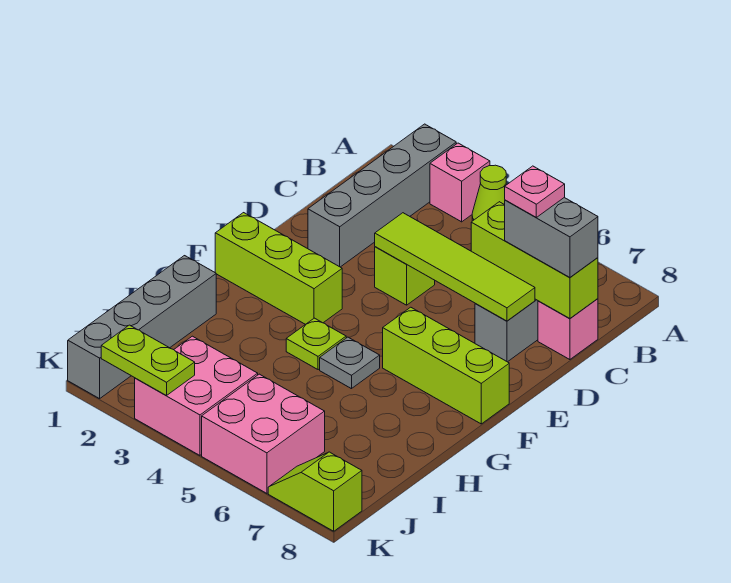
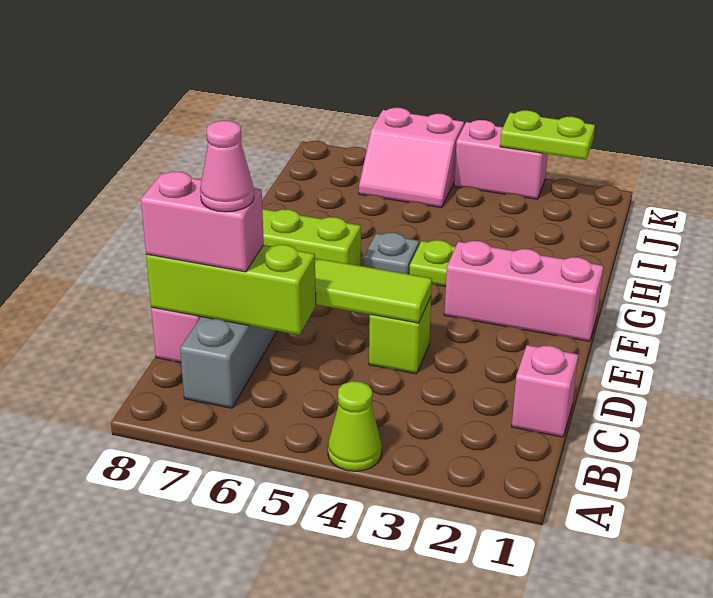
grey 1x4 brick [308,124,456,267] -> none
pink 1x1 brick [430,143,490,222] -> pink 1x1 brick moved to [512,345,578,437]
grey 1x2 brick [505,198,598,277] -> pink 1x2 brick [141,171,264,272]
pink 1x1 plate [505,166,565,217] -> pink 1x1 cone [200,121,254,212]
lime 1x3 brick [215,213,342,324] -> pink 1x3 brick [444,241,604,341]
grey 1x4 brick [68,256,216,399] -> none
pink 2x2 brick [135,336,258,455] -> pink 1x2 brick [454,120,548,199]
pink 2x2 brick [202,374,325,493] -> pink 2x2 slope [359,108,464,208]
lime 1x2 slope [268,452,362,531] -> none

